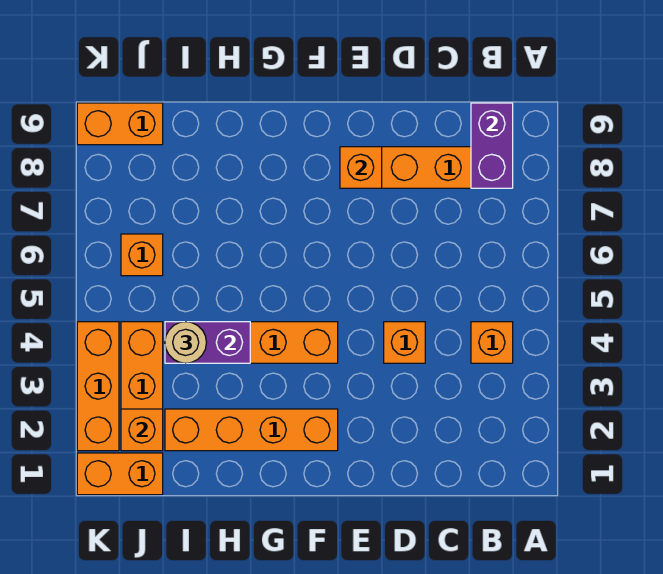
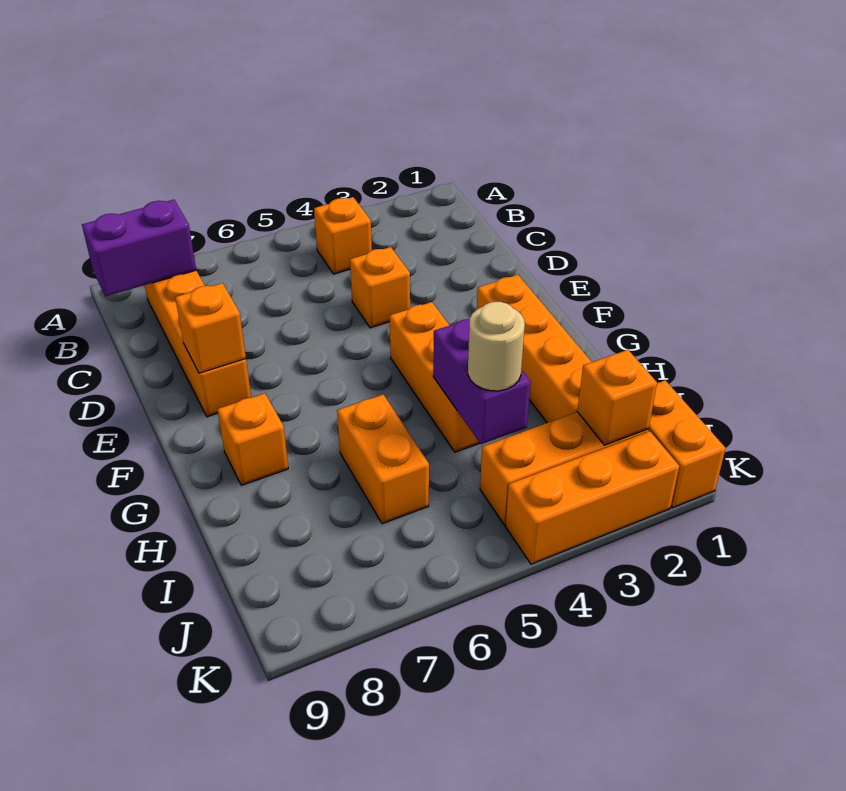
orange 1x1 brick [121,234,163,276] -> orange 1x1 brick moved to [217,393,288,485]
orange 1x2 brick [77,103,163,145] -> orange 1x2 brick moved to [337,394,429,524]

